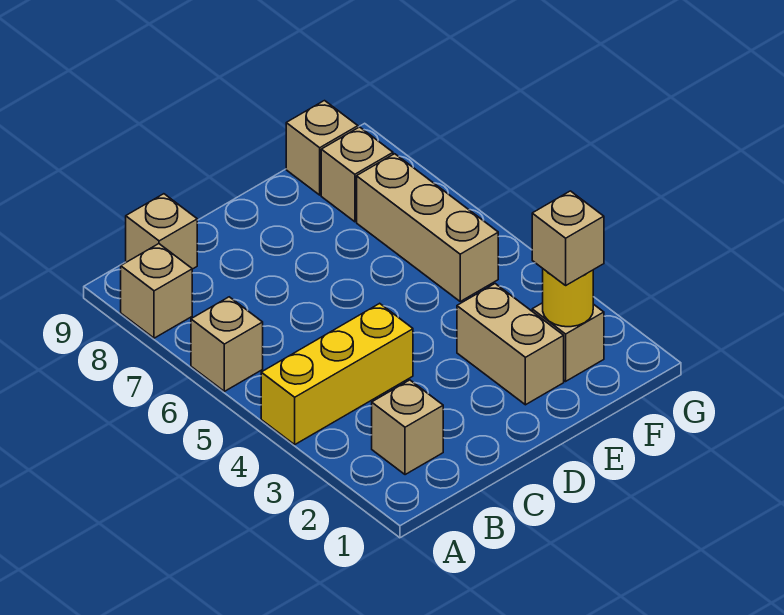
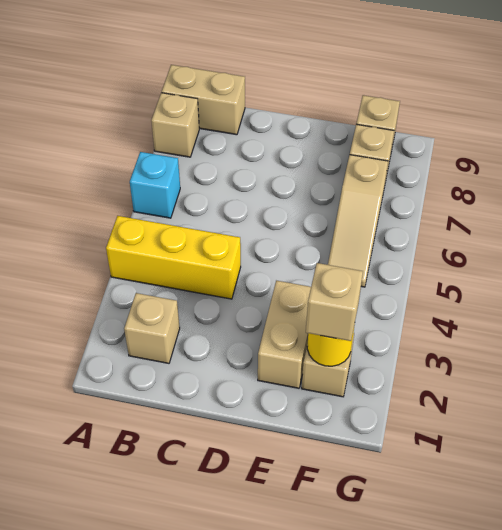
tan 1x1 brick [191,297,263,391] -> cyan 1x1 brick [130,152,180,218]
tan 1x1 brick [126,194,197,269] -> tan 1x2 brick [162,65,245,135]
tan 1x3 brick [357,154,498,301] -> tan 1x3 slope [328,155,388,287]

